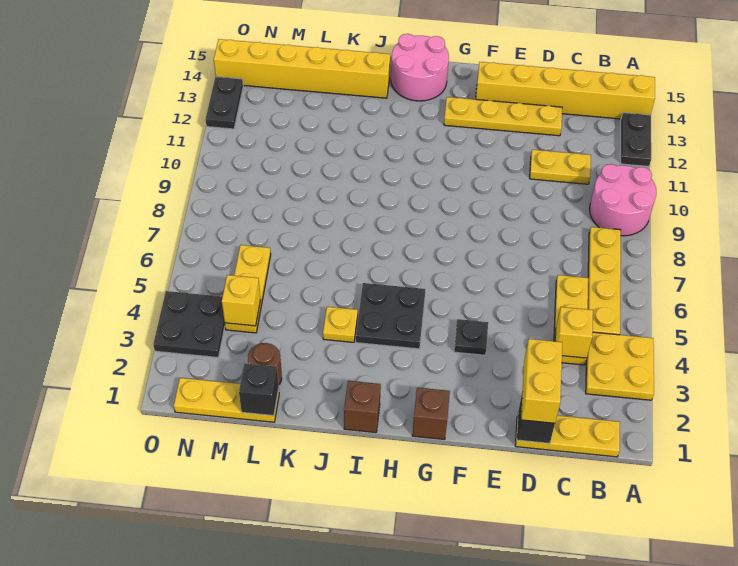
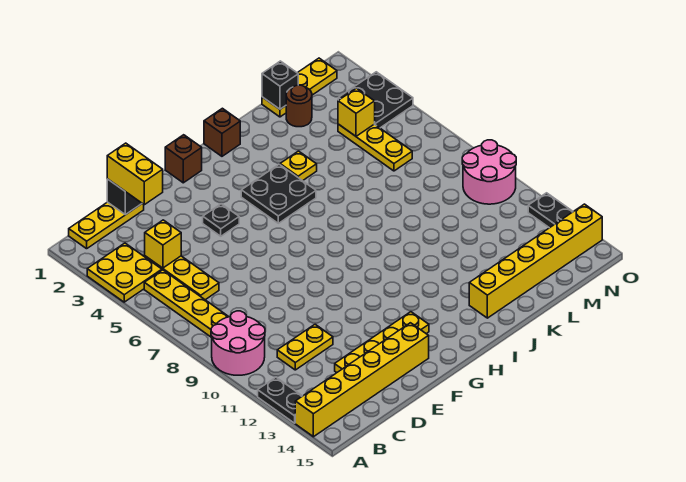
pink 2x2 round brick [391,34,449,101] -> pink 2x2 round brick moved to [462,140,516,204]

